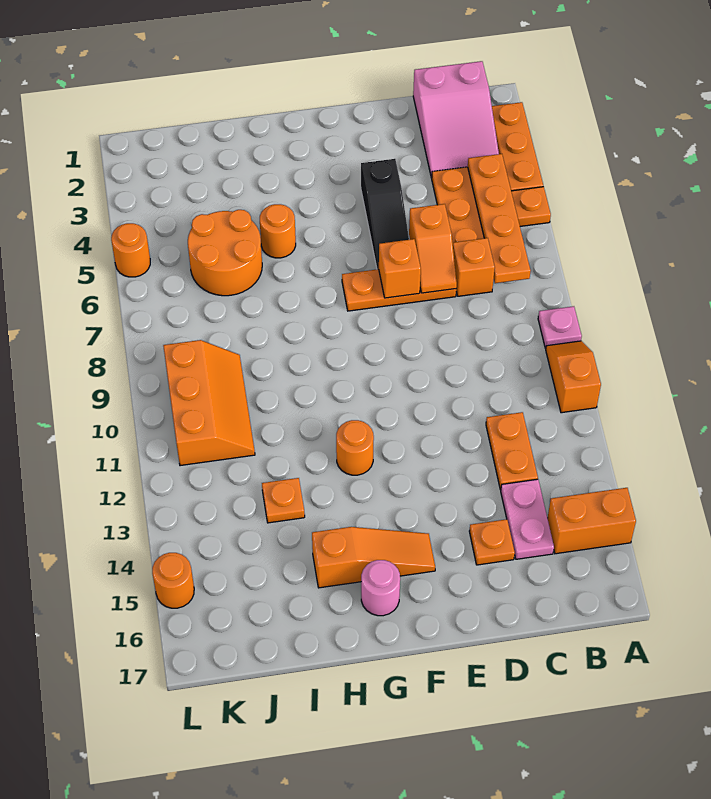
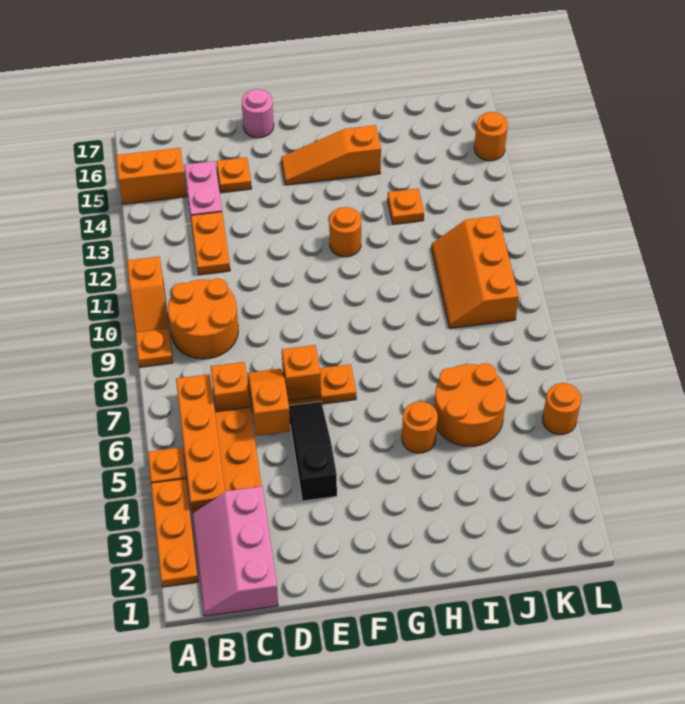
pink 1x1 plate [538,306,582,348] -> orange 1x1 plate [135,328,173,367]
pink 2x3 slope [413,61,499,178] -> pink 2x3 slope turned to [192,486,278,616]
none -> orange 2x2 round brick [168,278,238,359]
pink 1x1 round brick [361,560,400,616] -> pink 1x1 round brick moved to [242,89,274,138]

